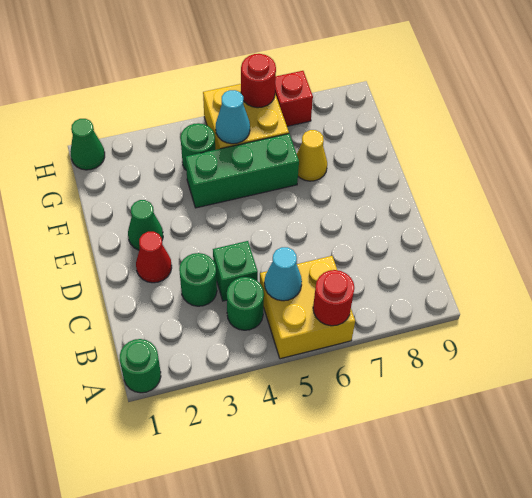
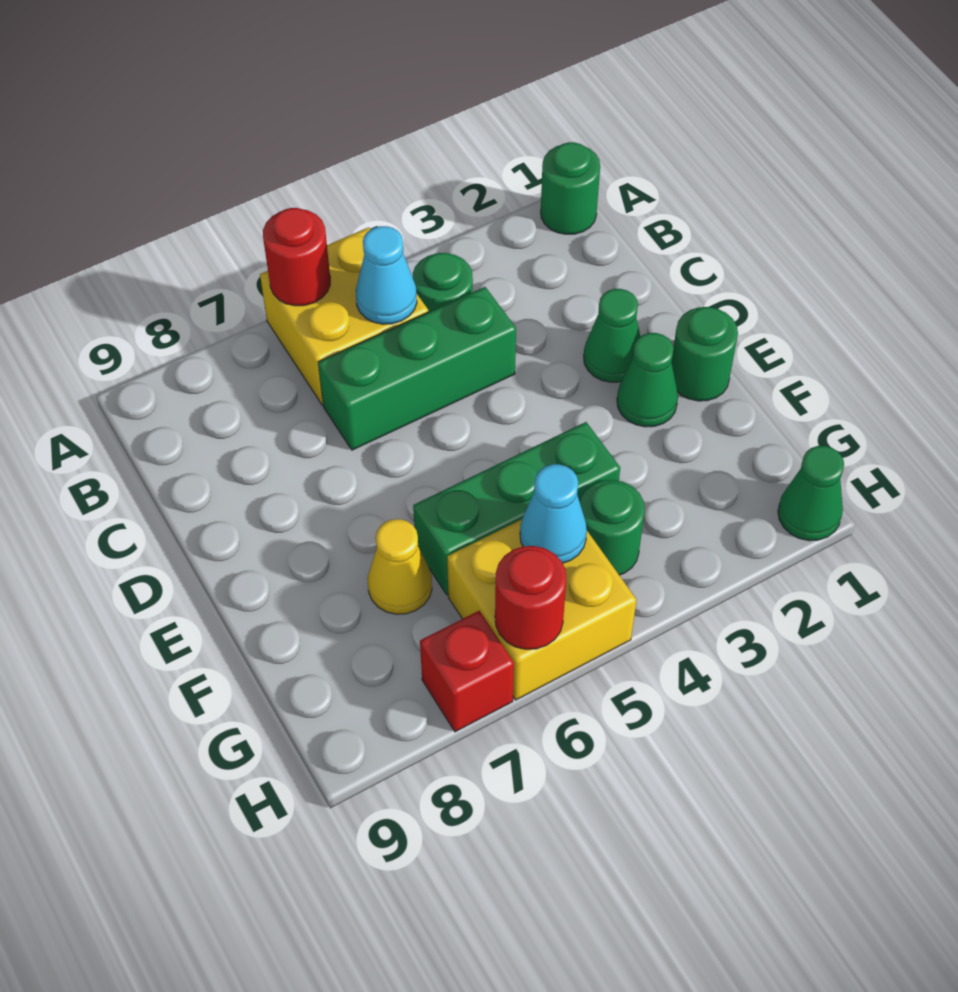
green 1x1 round brick [179,253,217,306] -> green 1x1 round brick moved to [672,307,738,401]
green 1x1 brick [213,241,258,301] -> green 1x3 brick [318,287,516,450]
red 1x1 cone [136,232,172,283] -> green 1x1 cone [584,289,641,382]

